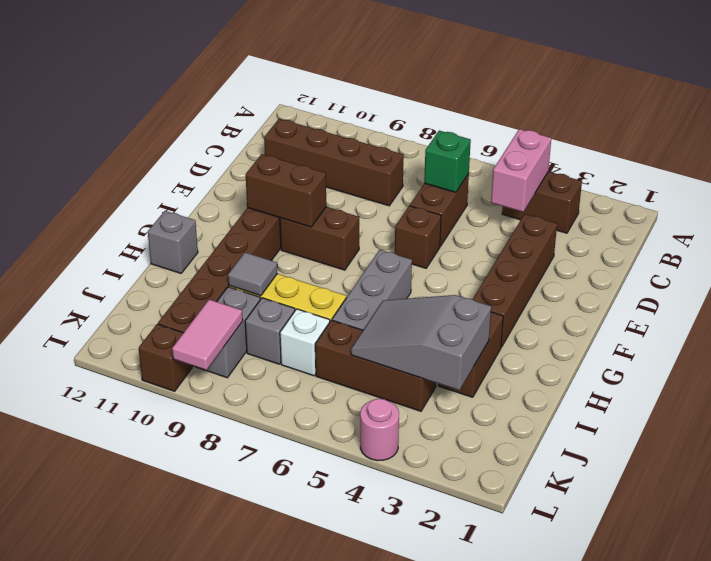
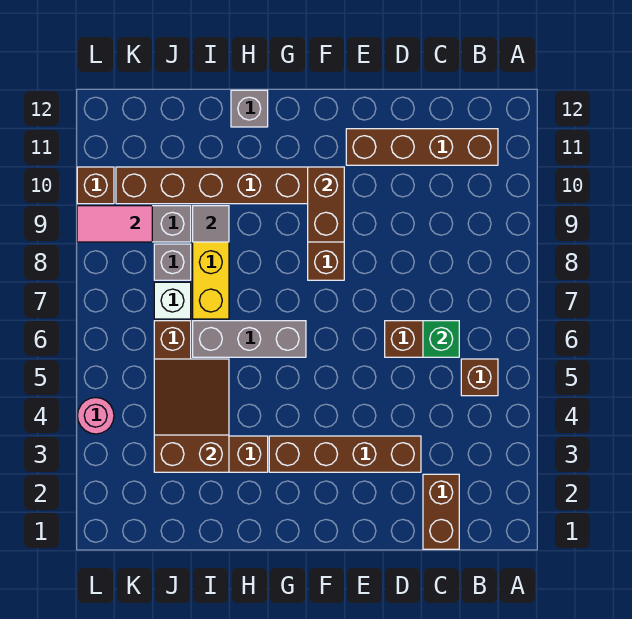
brown 1x2 brick [502,172,582,233] -> brown 1x2 brick moved to [423,474,459,549]
pink 1x2 brick [491,129,551,212] -> none
brown 1x4 brick [264,119,404,206] -> brown 1x4 brick turned to [346,129,498,165]
brown 1x1 brick [395,206,441,268] -> brown 1x1 brick moved to [461,359,498,396]
grey 2x3 slope [351,295,491,390] -> brown 2x3 slope [154,359,229,472]

